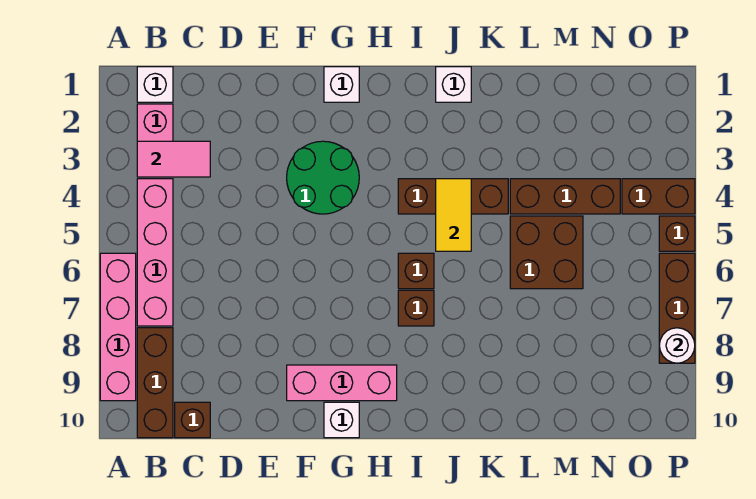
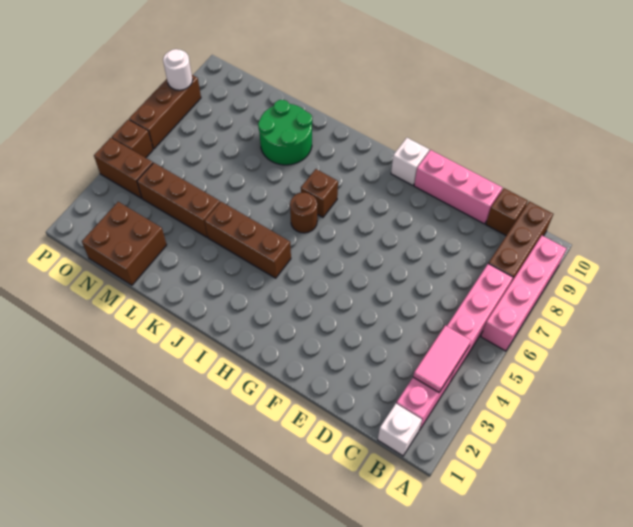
pink 1x2 tile [137,141,210,177] -> pink 1x2 tile turned to [413,325,471,392]
green 2x2 round brick [287,141,359,214] -> green 2x2 round brick moved to [258,100,312,165]
pink 1x3 brick [287,365,397,401] -> pink 1x3 brick moved to [414,150,503,224]
white 1x1 brick [324,67,359,102] -> none
brown 1x1 brick [398,253,434,289] -> brown 1x1 round brick [290,193,317,233]
white 1x1 brick [436,67,471,102] -> none
yellow 1x2 tile [436,179,471,251] -> none
brown 2x2 brick [510,216,583,289] -> brown 2x2 brick moved to [82,202,167,285]

